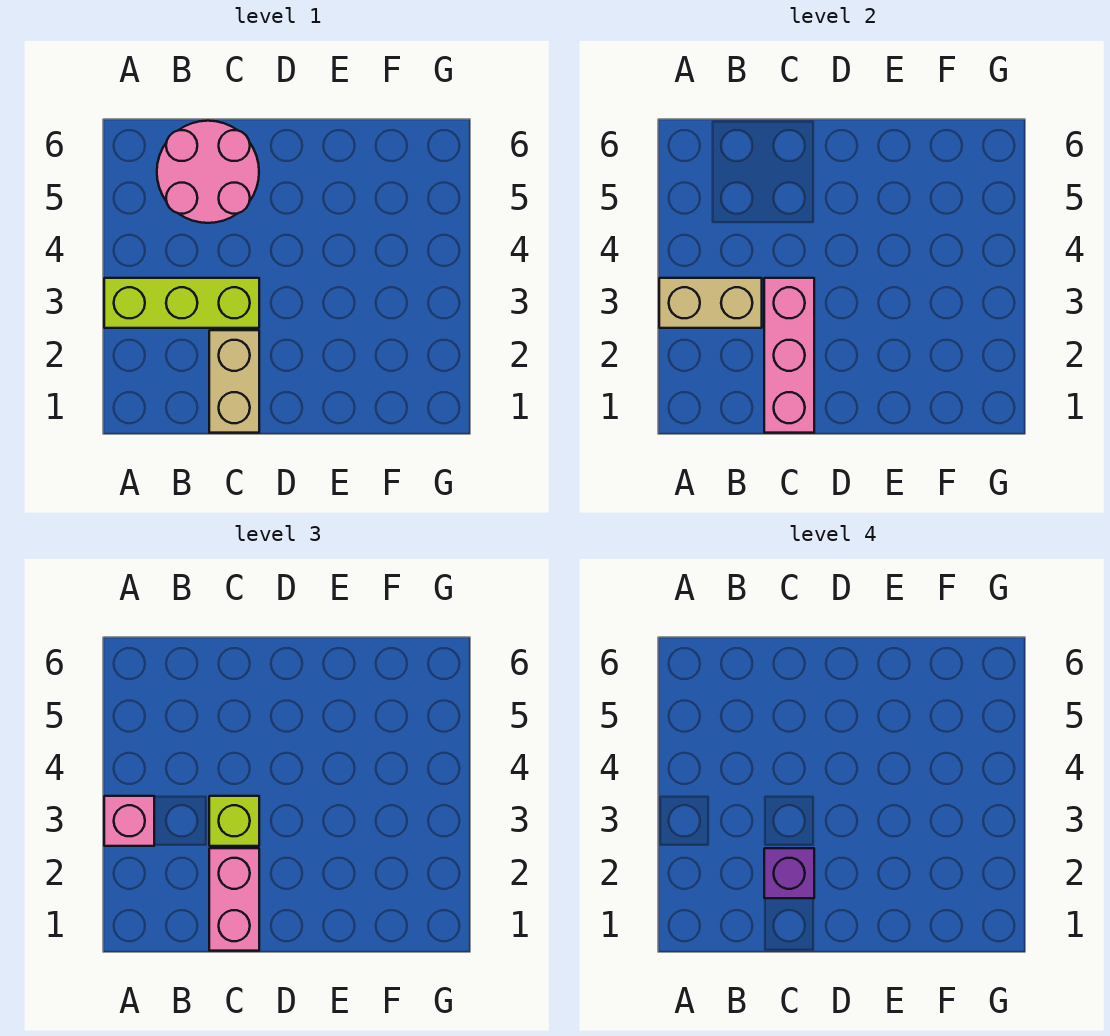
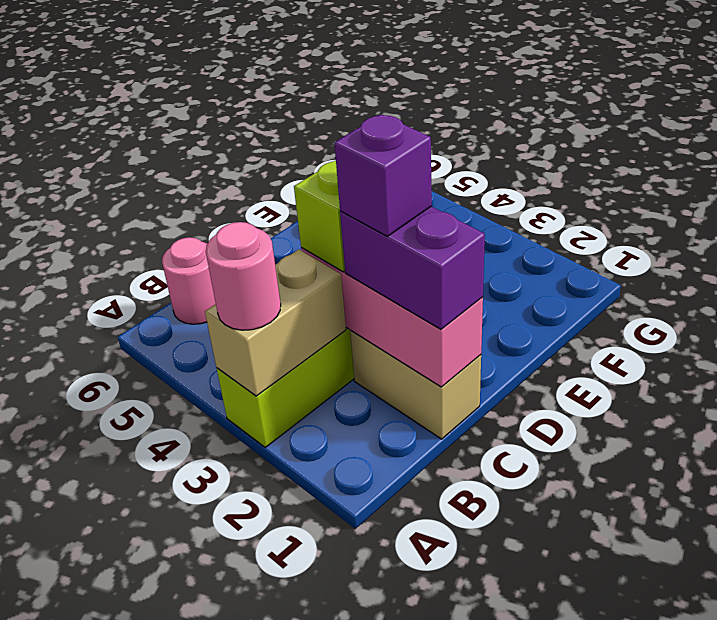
pink 1x1 brick [104,796,154,846] -> pink 1x1 round brick [206,222,281,330]
pink 2x2 round brick [157,121,259,223] -> pink 1x1 round brick [162,237,216,324]
pink 1x2 brick [209,848,259,951] -> purple 1x2 brick [340,207,485,329]

